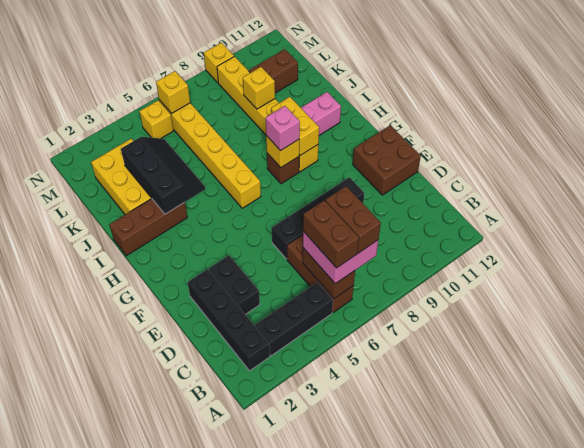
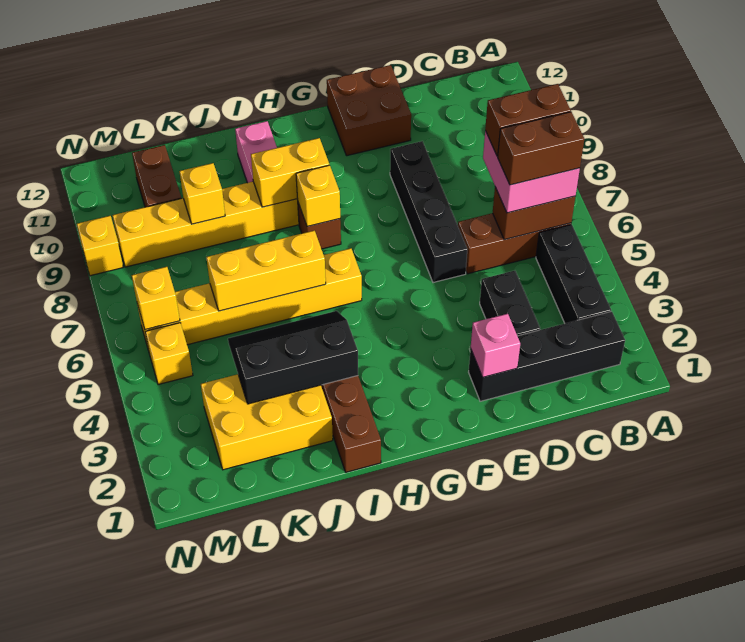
black 1x2 brick [209,255,260,315] -> black 1x2 brick turned to [480,271,540,336]
pink 1x1 brick [266,106,300,151] -> pink 1x1 brick moved to [471,314,520,377]
none -> yellow 1x3 brick [206,231,326,311]

